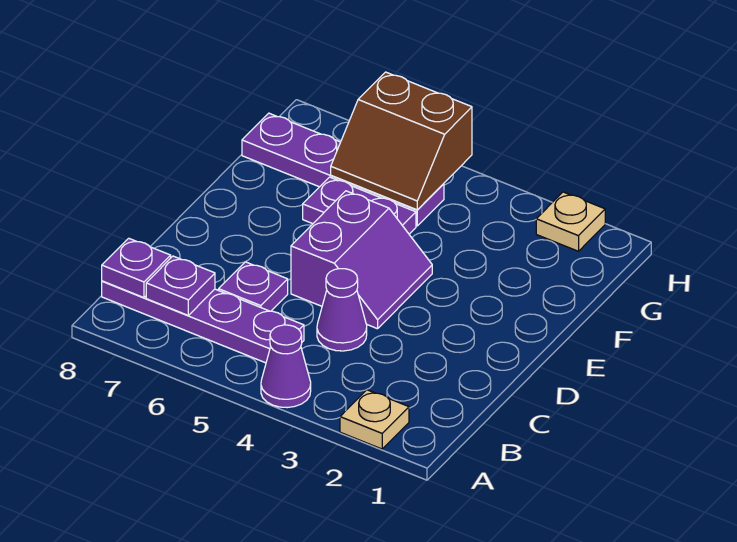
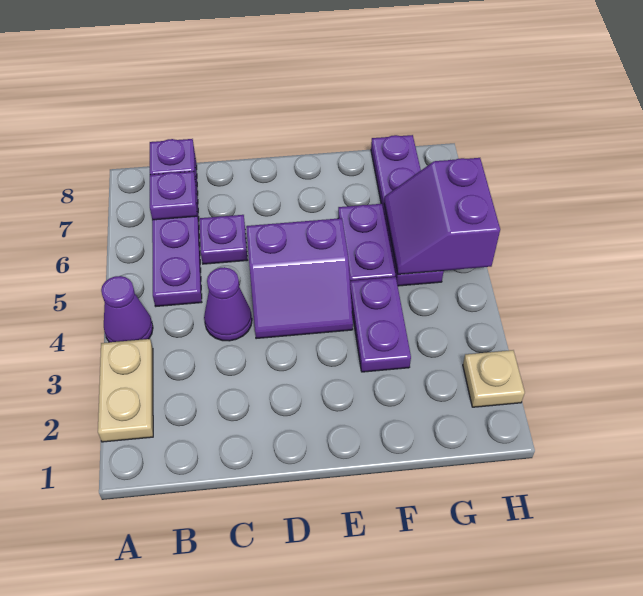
tan 1x1 plate [340,390,409,449] -> tan 1x2 plate [98,339,153,442]
none -> purple 1x2 plate [350,277,411,372]
brown 2x2 slope [331,72,472,210] -> purple 2x2 slope [384,158,500,274]

